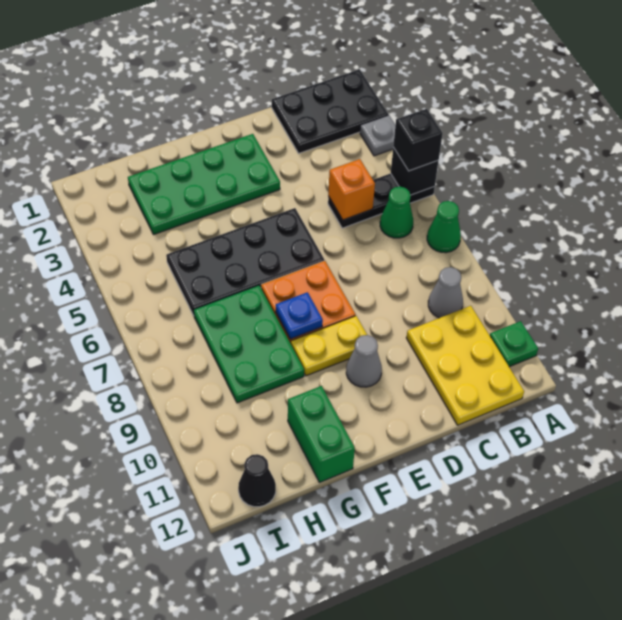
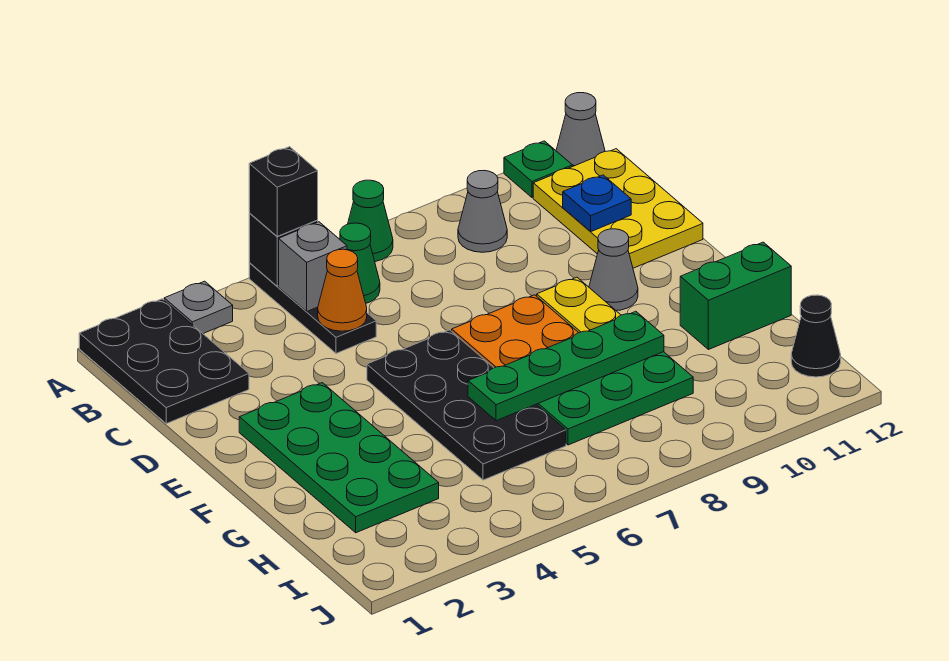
none -> grey 1x1 cone [556,93,605,167]
none -> grey 1x1 brick [279,222,347,311]
yellow 2x3 plate [406,306,524,425] -> yellow 2x3 plate turned to [533,149,703,268]
orange 1x1 brick [328,159,375,220] -> orange 1x1 cone [318,249,367,331]
blue 1x1 plate [276,292,323,339] -> blue 1x1 plate moved to [563,175,631,232]
none -> green 1x4 plate [468,311,664,421]

